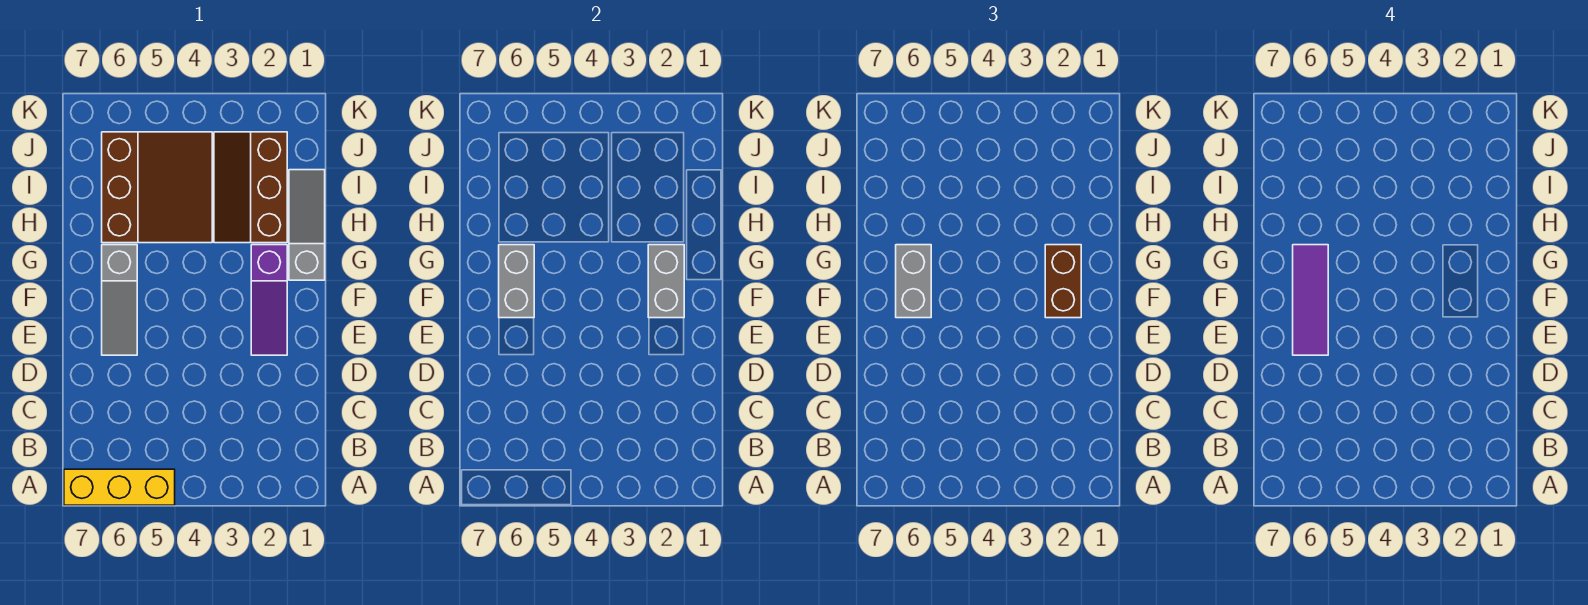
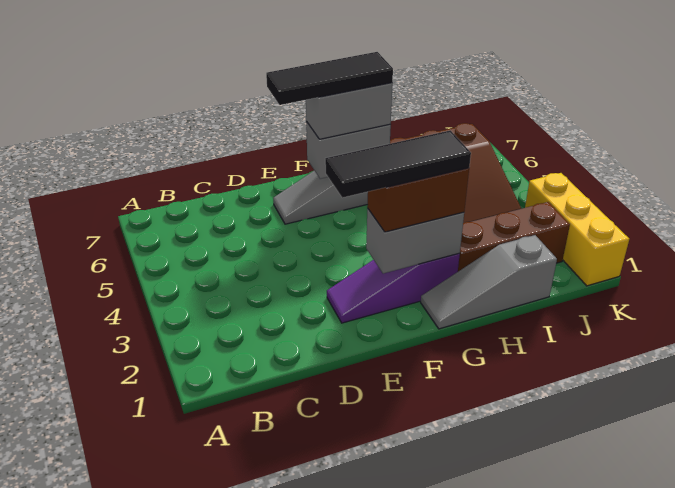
yellow 1x3 brick [64,469,175,505] -> yellow 1x3 brick moved to [525,173,629,286]
none -> black 1x3 tile [325,130,471,198]
purple 1x3 tile [1293,245,1328,355] -> black 1x3 tile [266,52,393,105]
grey 1x3 slope [289,170,325,280] -> grey 1x3 slope turned to [421,235,557,329]

